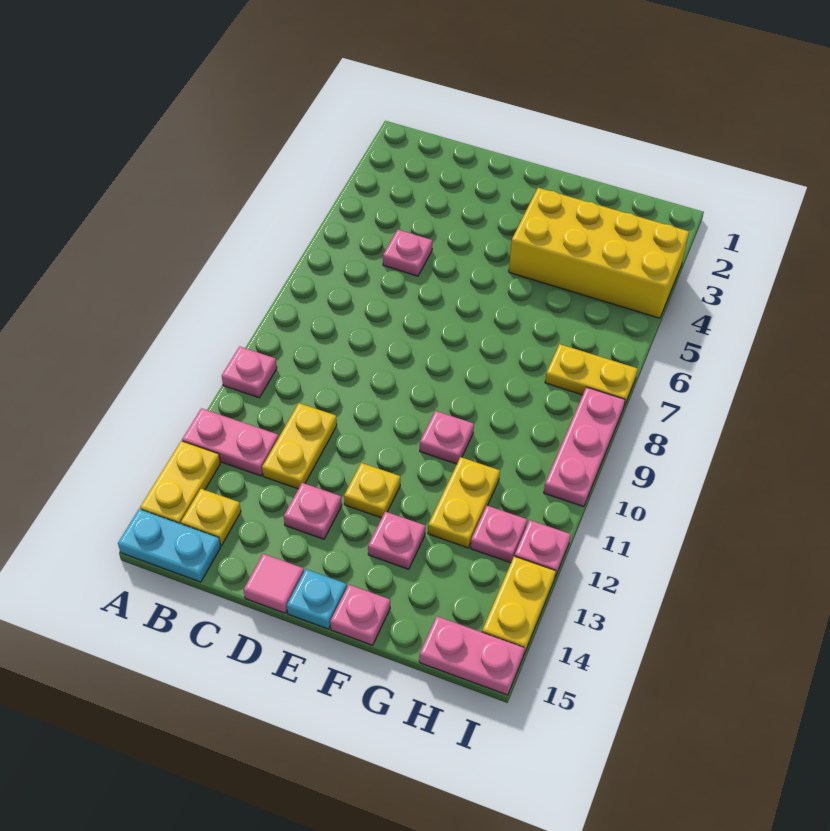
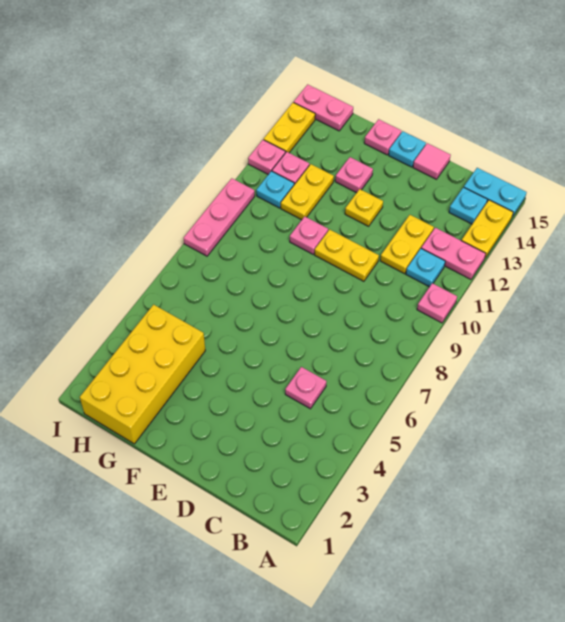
none -> cyan 1x1 plate [406,249,445,287]
yellow 1x1 plate [181,489,241,545] -> cyan 1x1 plate [449,187,487,224]
pink 1x1 plate [284,483,342,539] -> none
yellow 2x4 brick [509,188,689,318] -> yellow 2x4 brick turned to [80,305,205,444]
yellow 1x2 plate [545,344,638,406] -> yellow 1x2 plate moved to [315,229,379,281]
none -> cyan 1x1 plate [256,171,294,208]

